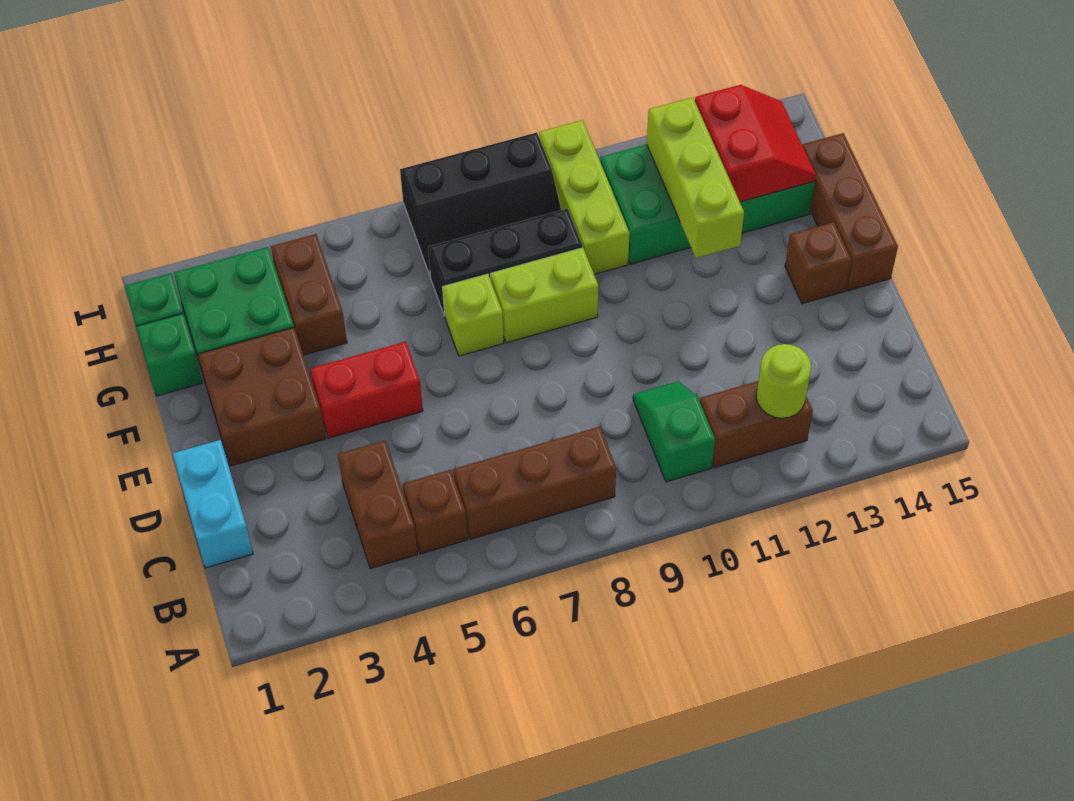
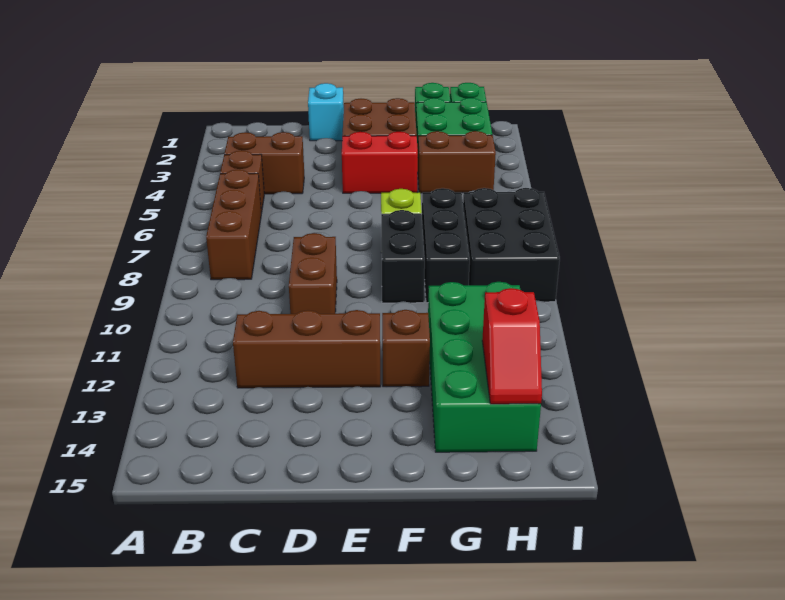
green 1x2 slope [633,381,715,482] -> none
brown 1x2 brick [700,381,813,468] -> brown 1x2 brick moved to [289,233,337,314]
lime 1x1 round brick [756,344,811,418] -> none
cyan 1x2 brick [173,440,253,568] -> cyan 1x1 brick [308,83,344,141]
red 1x2 brick [310,342,423,438] -> red 1x2 brick turned to [342,132,418,193]
brown 1x1 brick [785,222,851,304] -> brown 1x1 brick moved to [382,310,430,387]
brown 1x3 brick [802,133,898,291] -> brown 1x3 brick moved to [233,310,380,388]
lime 1x2 brick [491,248,598,343] -> black 1x2 brick [381,210,425,303]
lime 1x3 brick [647,98,744,258] -> none
lime 1x3 brick [539,120,630,274] -> none
red 2x2 slope [695,85,816,202] -> red 1x2 slope [482,288,542,404]
black 2x3 slope [400,133,561,275] -> black 2x3 brick [463,188,560,302]

